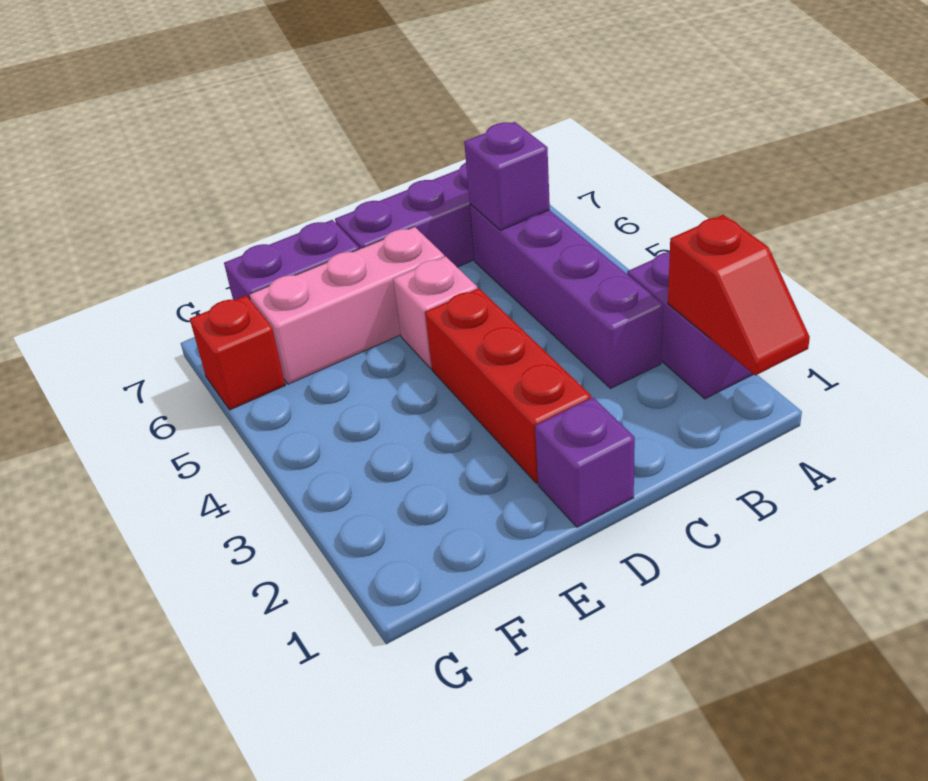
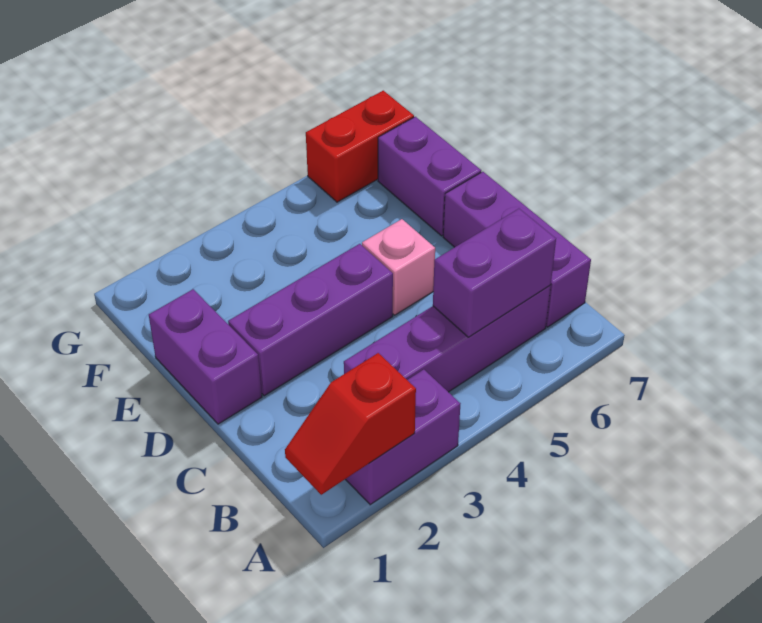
purple 1x1 brick [464,122,550,230] -> purple 1x2 brick [433,209,556,337]
purple 1x1 brick [535,397,635,527] -> purple 1x2 brick [149,289,262,424]
red 1x3 brick [425,288,591,484] -> purple 1x3 brick [228,244,393,396]
pink 1x3 brick [249,227,444,384] -> none
red 1x1 brick [190,295,285,410] -> red 1x2 brick [306,91,414,202]

